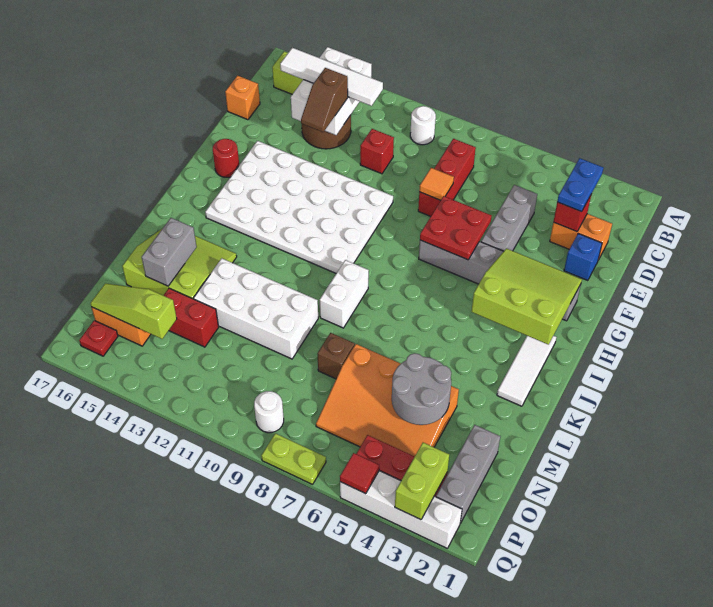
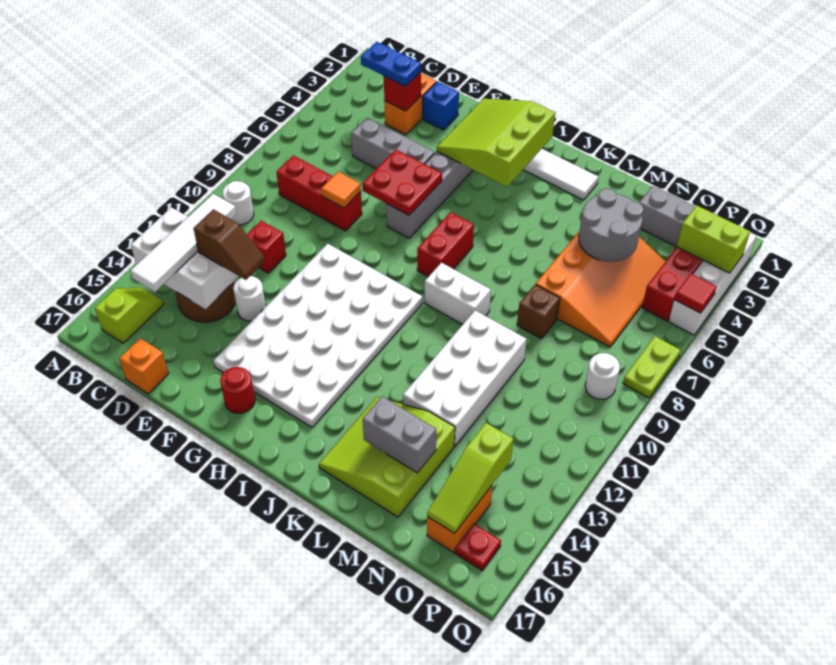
none -> white 1x1 round brick [233,276,266,321]
red 1x2 brick [163,288,219,347] -> red 1x2 brick moved to [417,212,474,277]

